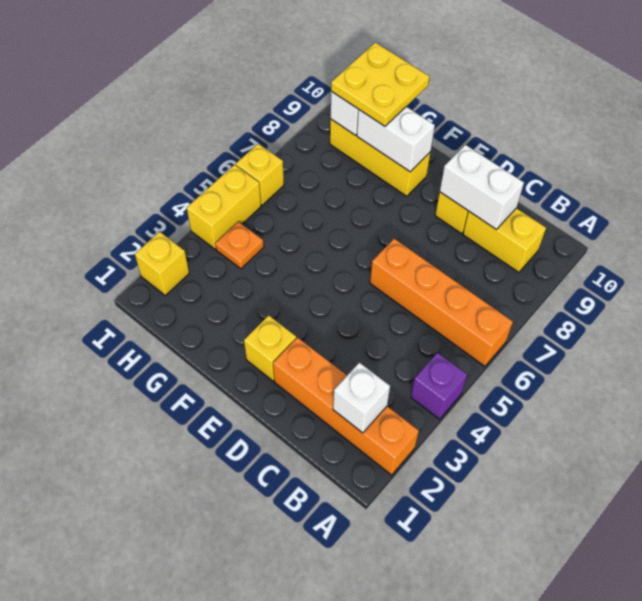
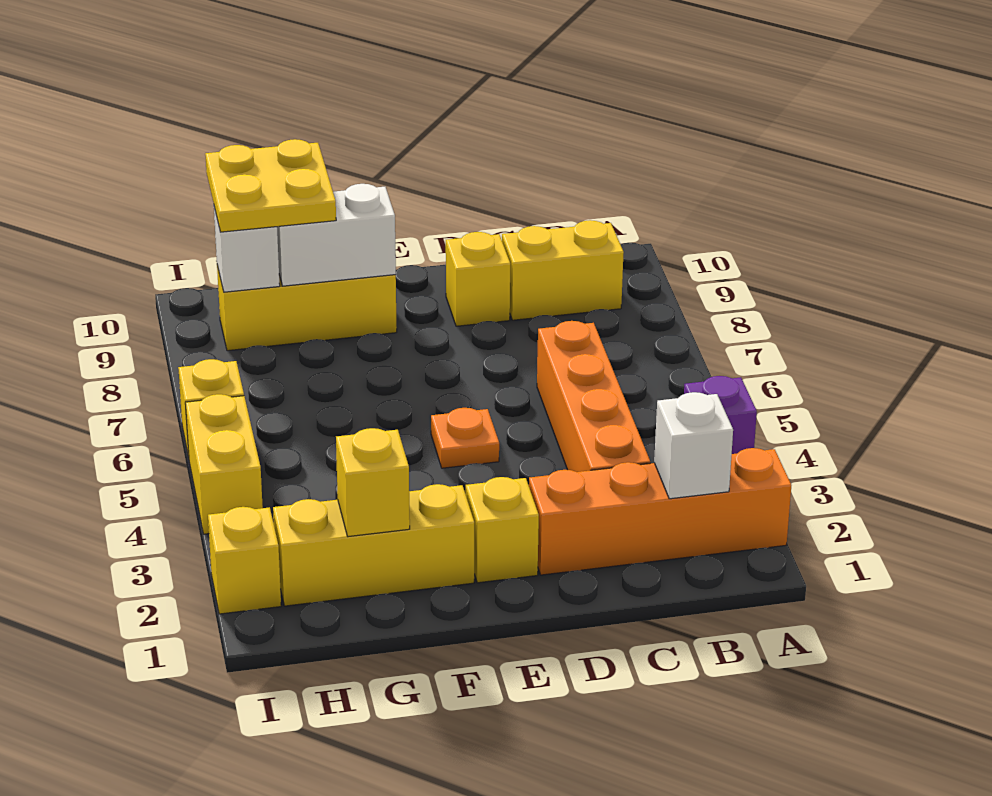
orange 1x4 brick [370,239,513,366] -> orange 1x4 brick turned to [537,321,650,472]
white 1x2 brick [440,145,524,229] -> none
none -> yellow 1x3 brick [273,484,474,606]
none -> yellow 1x1 brick [336,428,410,537]
orange 1x1 plate [215,222,264,269] -> orange 1x1 plate moved to [431,408,499,468]

